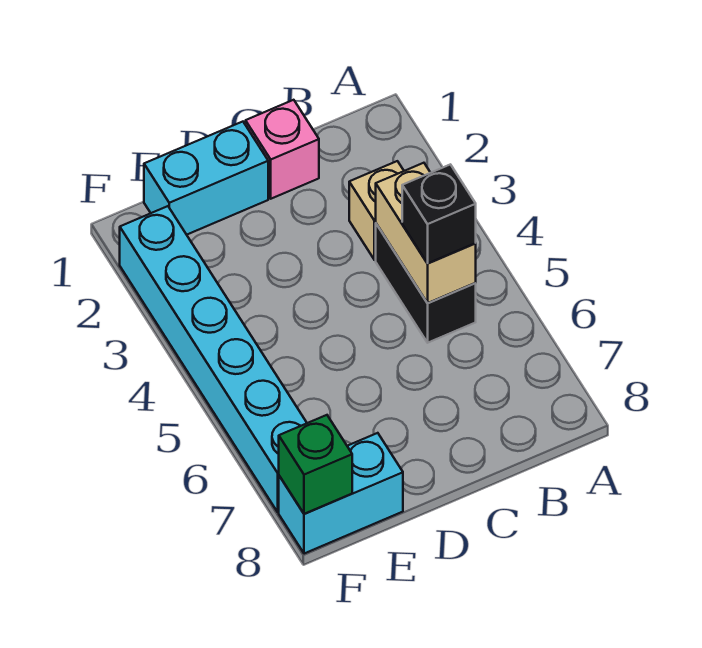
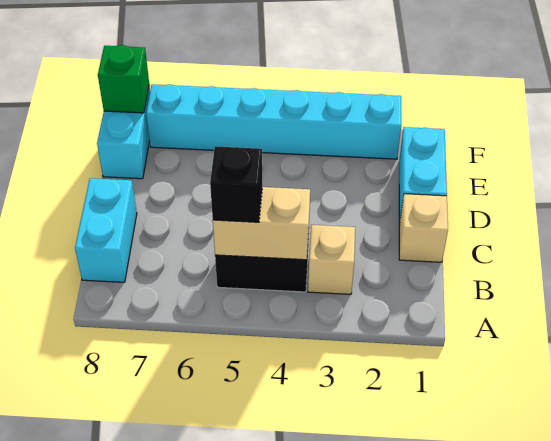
none -> cyan 1x2 brick [75,178,137,282]
pink 1x1 brick [246,100,319,199] -> tan 1x1 brick [399,194,448,262]

